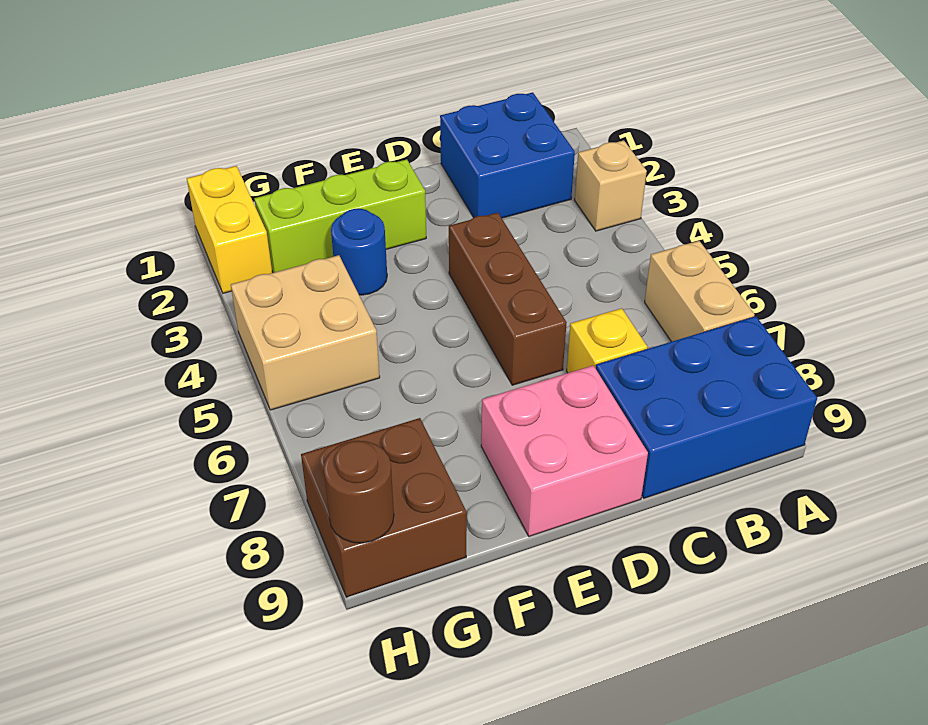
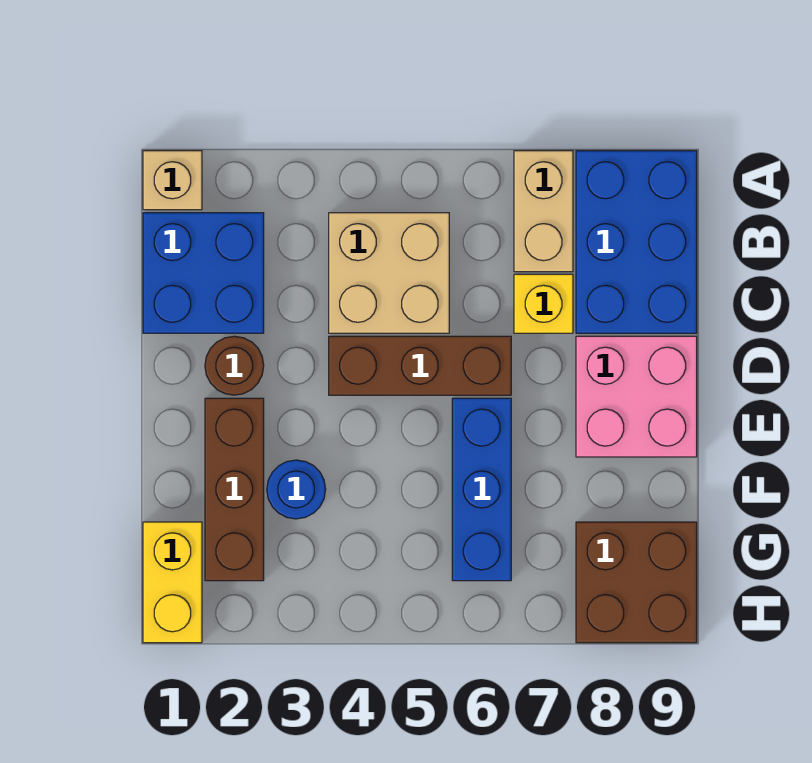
tan 1x1 brick [575,140,647,231] -> tan 1x1 brick moved to [143,151,202,210]
tan 1x2 brick [645,241,754,342] -> tan 1x2 brick turned to [514,151,573,272]
lime 1x3 brick [254,159,426,273] -> brown 1x3 brick [205,398,264,581]
none -> blue 1x3 brick [452,398,511,581]
tan 2x2 brick [231,255,380,410] -> tan 2x2 brick moved to [329,213,449,333]
yellow 1x2 brick [187,166,272,293] -> yellow 1x2 brick turned to [143,522,202,643]
brown 1x1 round brick [324,441,394,543] -> brown 1x1 round brick moved to [205,336,264,395]

